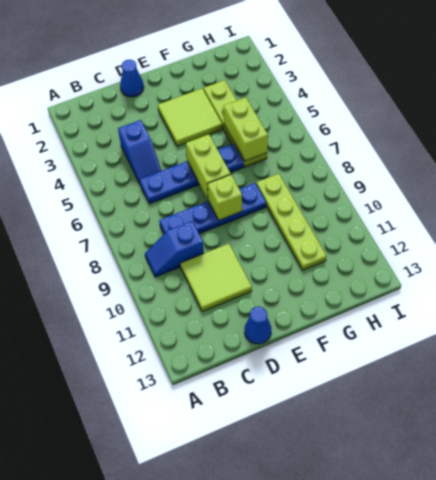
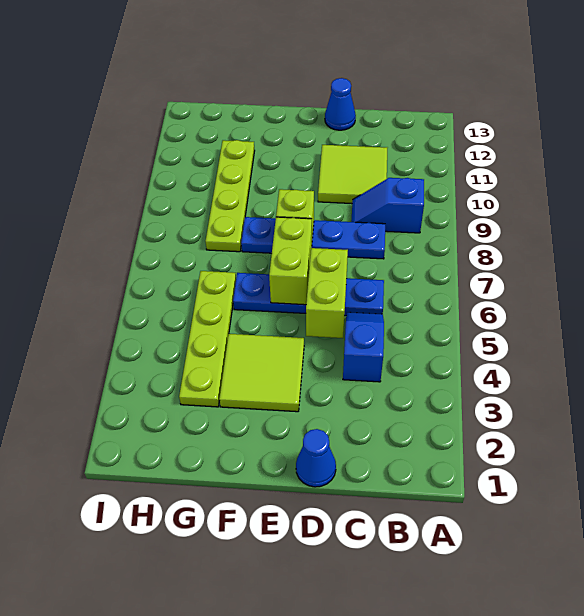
blue 1x2 slope [145,221,204,277] -> blue 1x2 slope turned to [351,178,424,233]
lime 1x2 brick [224,97,268,161] -> lime 1x2 brick moved to [306,248,348,338]

